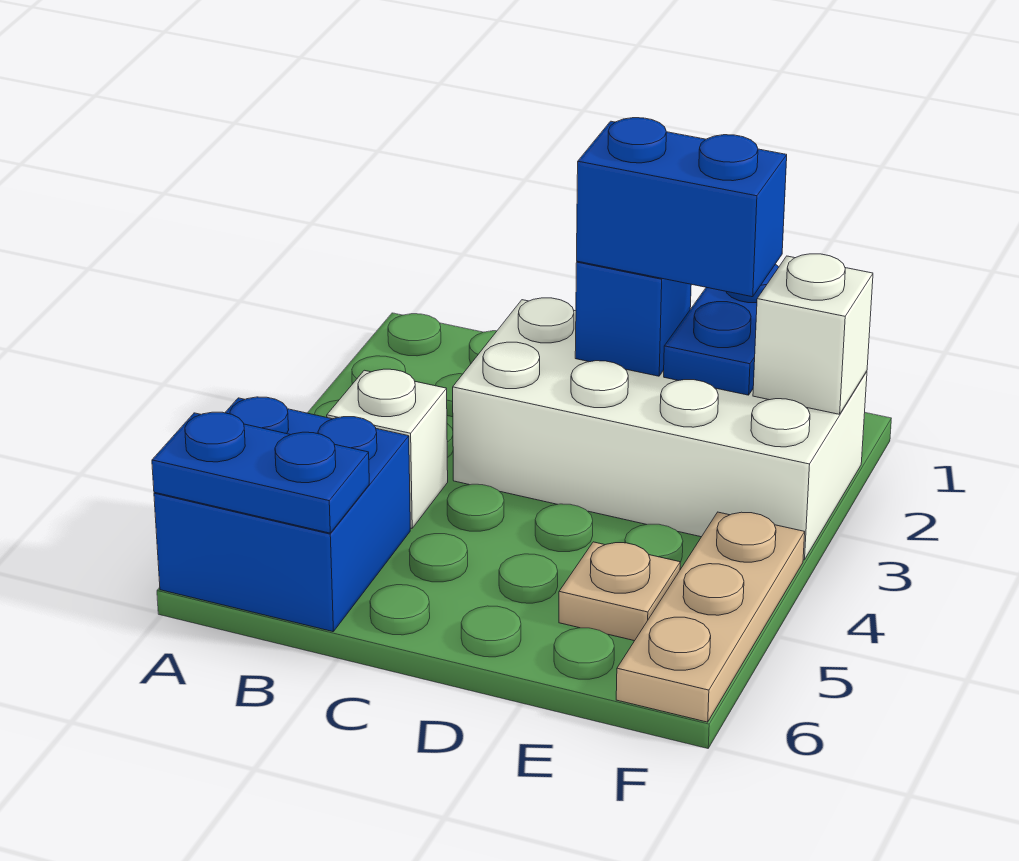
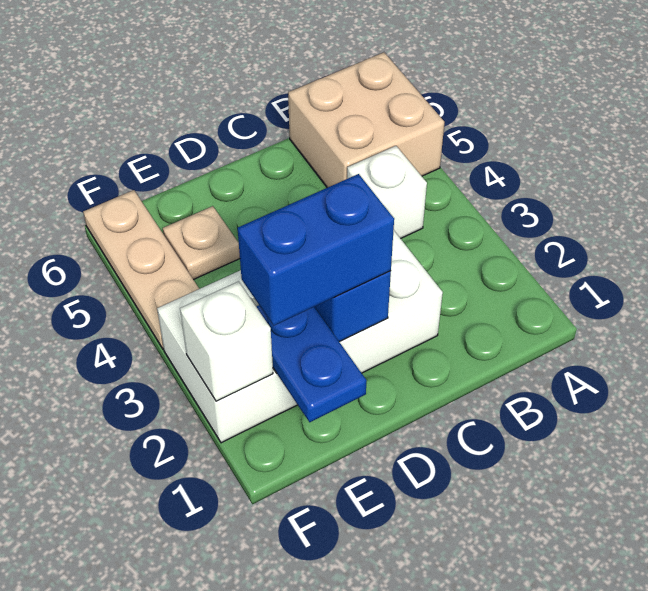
blue 2x2 brick [154,397,410,632] -> tan 2x2 brick [288,52,444,188]
blue 1x2 plate [152,412,369,533] -> none

